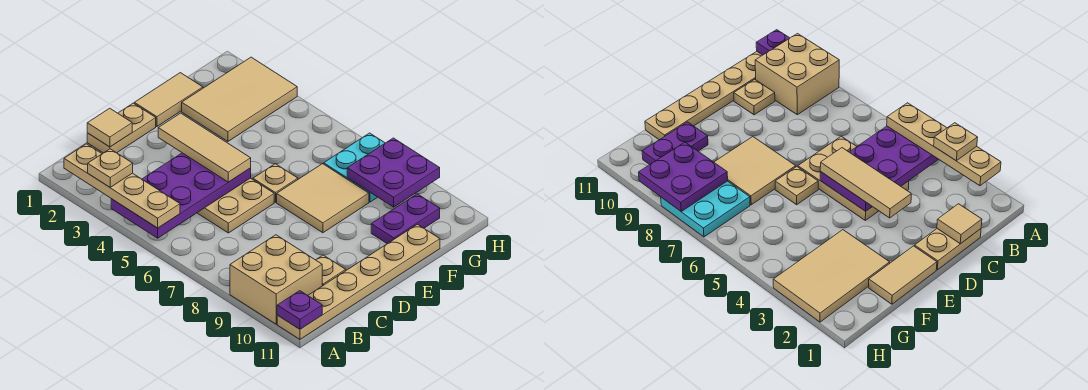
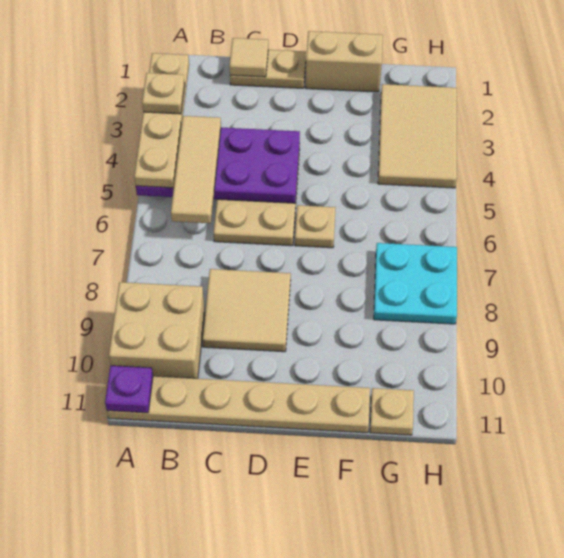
tan 1x1 plate [316,255,346,286] -> tan 1x1 plate moved to [370,388,414,435]
tan 1x3 tile [158,113,251,182] -> tan 1x3 tile moved to [171,116,221,223]
tan 1x2 tile [134,73,203,126] -> tan 1x2 brick [306,31,383,92]
tan 2x2 tile [277,164,369,233] -> tan 2x2 tile moved to [203,269,291,352]
tan 2x3 tile [182,57,297,142] -> tan 2x3 tile turned to [378,84,457,188]
purple 1x2 plate [371,194,440,244] -> none
purple 2x2 plate [347,138,440,207] -> none

